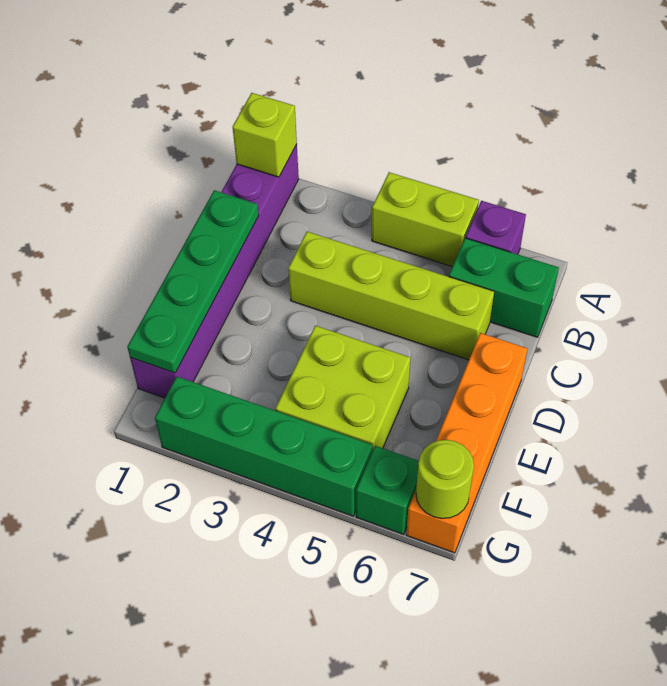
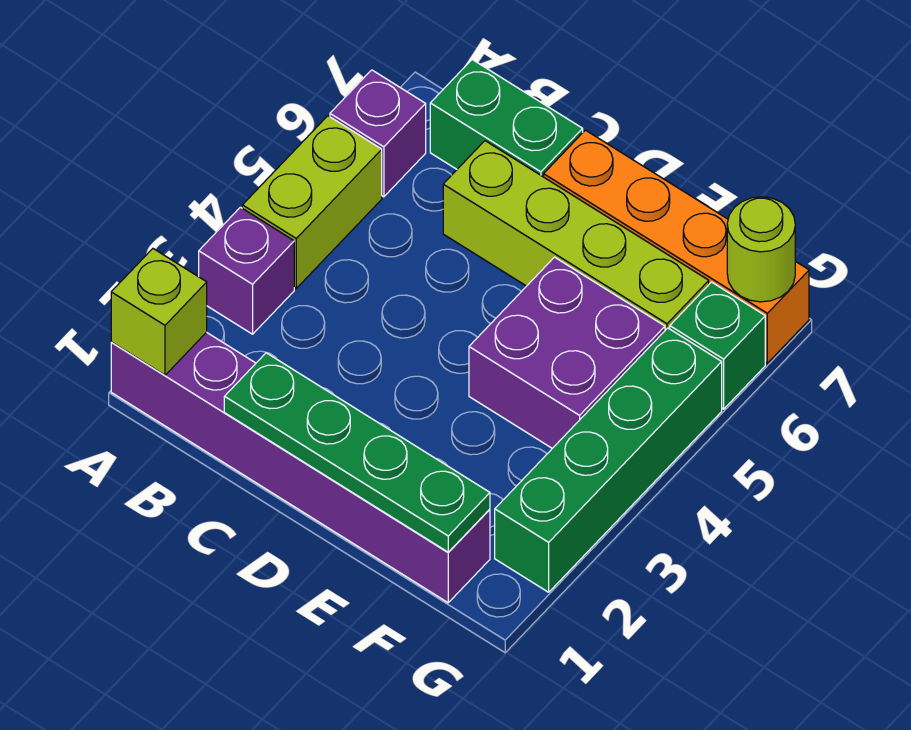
none -> purple 1x1 brick [199,207,294,334]
green 1x2 brick [449,238,559,337] -> green 1x2 brick turned to [430,60,583,177]
lime 1x4 brick [288,232,494,360] -> lime 1x4 brick turned to [443,141,709,330]
lime 2x2 brick [275,326,410,451] -> purple 2x2 brick [469,257,665,448]

